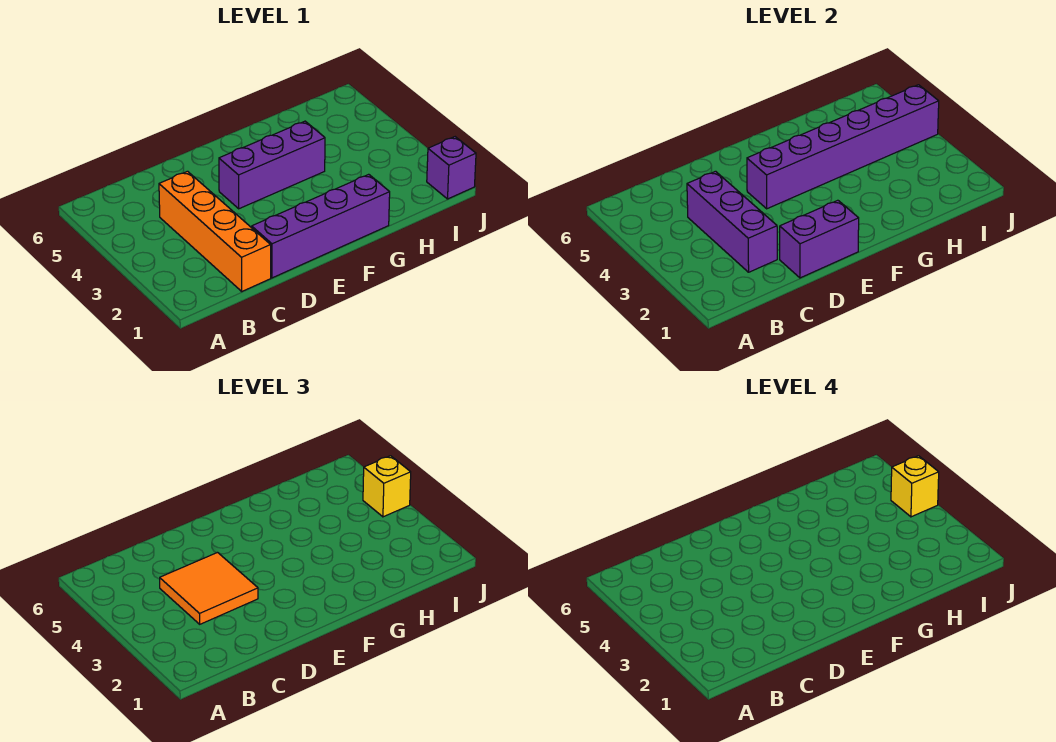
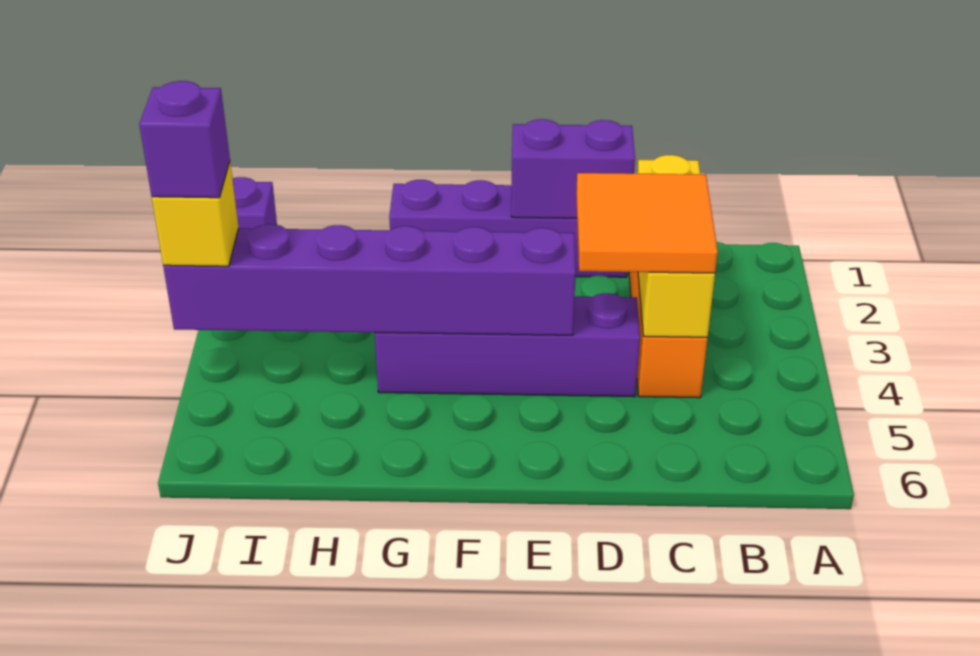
purple 1x3 brick [687,171,777,272] -> yellow 1x3 brick [637,155,715,337]
purple 1x3 brick [219,121,325,209] -> purple 1x4 brick [375,293,640,397]
yellow 1x1 brick [891,456,939,517] -> purple 1x1 brick [139,81,230,198]

